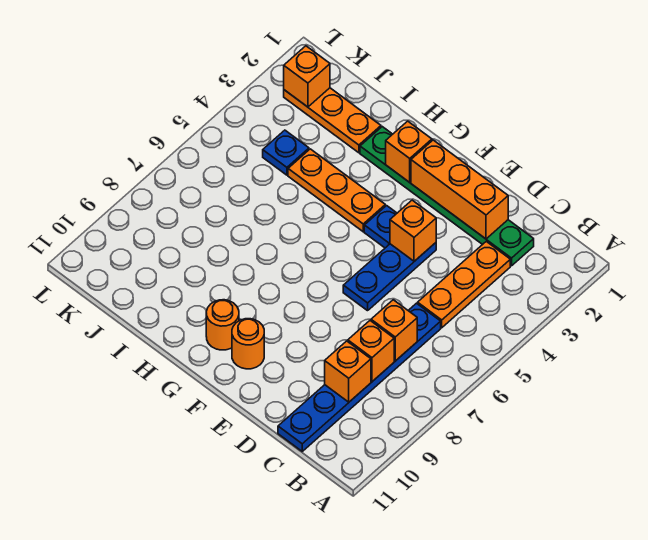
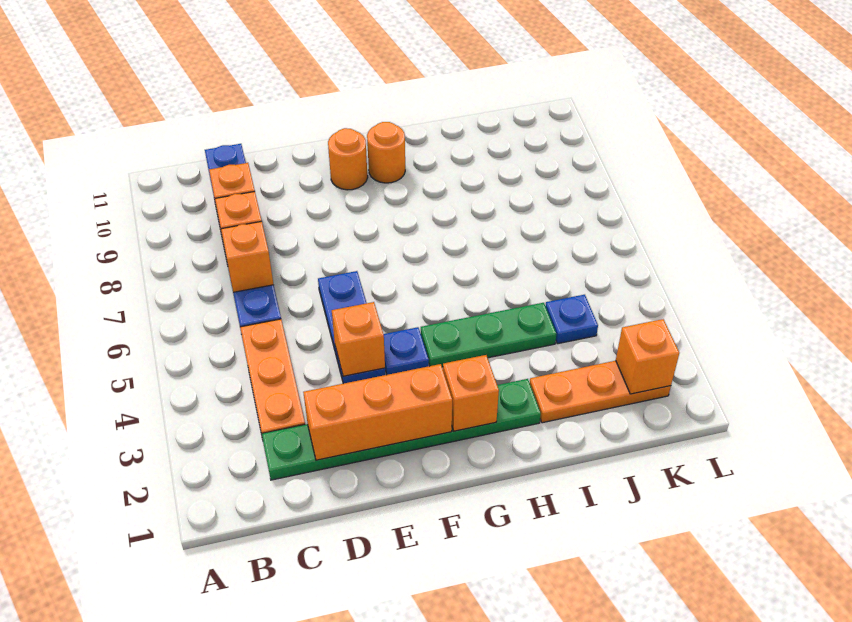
orange 1x3 plate [288,149,385,232] -> green 1x3 plate [421,303,556,367]

